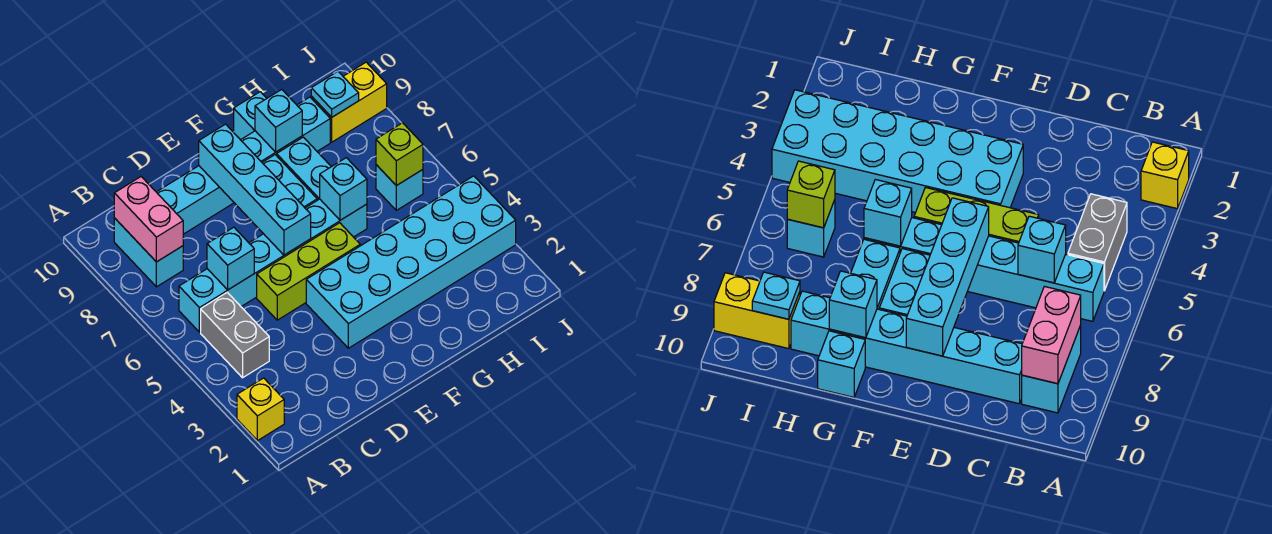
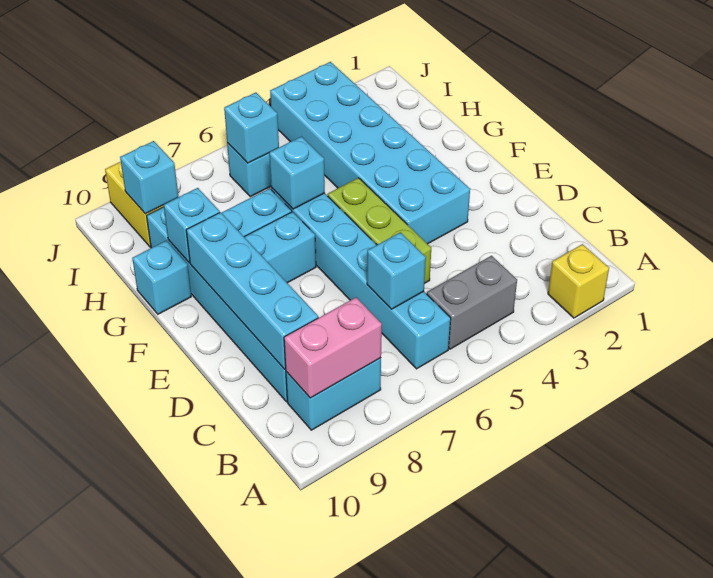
cyan 1x4 brick [199,124,311,255] -> cyan 1x4 brick turned to [186,212,318,369]
lime 1x1 brick [376,123,423,186] -> cyan 1x1 brick [224,93,279,163]
cyan 1x1 plate [311,71,359,117] -> cyan 1x1 brick [120,141,178,214]

